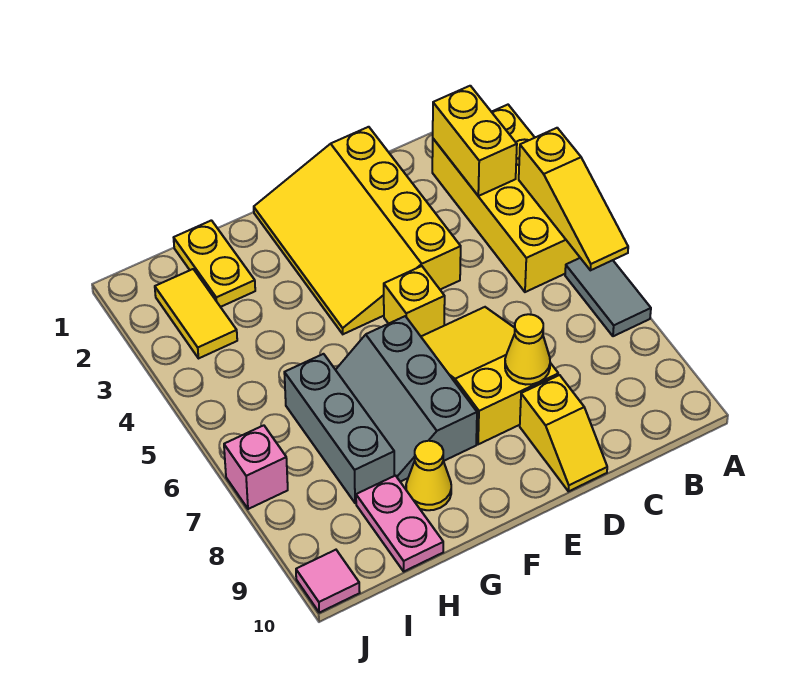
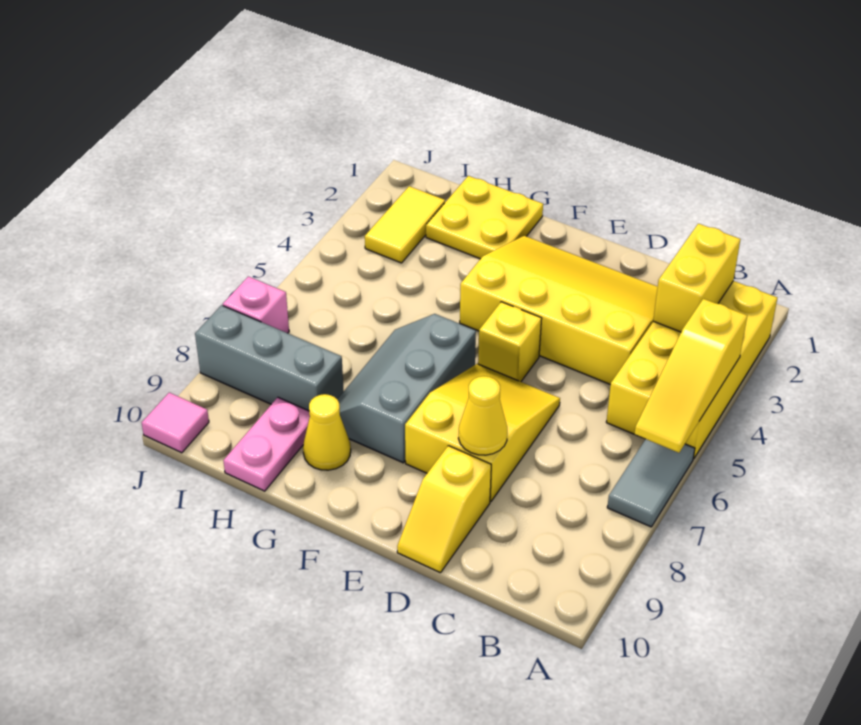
yellow 3x4 slope [254,127,461,334] -> yellow 3x4 slope turned to [460,236,658,384]
yellow 1x2 plate [174,220,255,307] -> yellow 2x2 plate [426,176,543,259]
grey 1x3 brick [284,354,394,503] -> grey 1x3 brick turned to [195,305,344,411]

